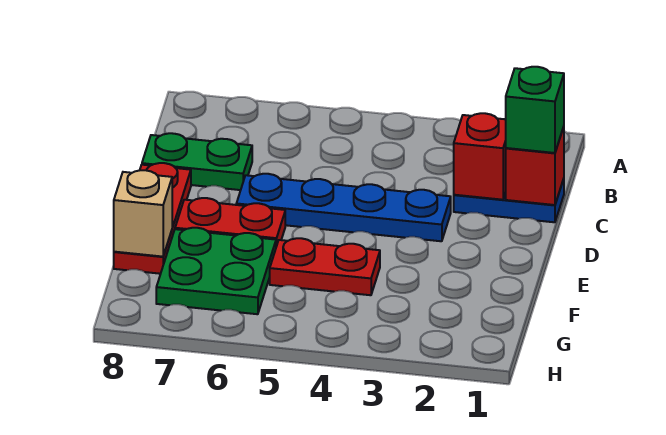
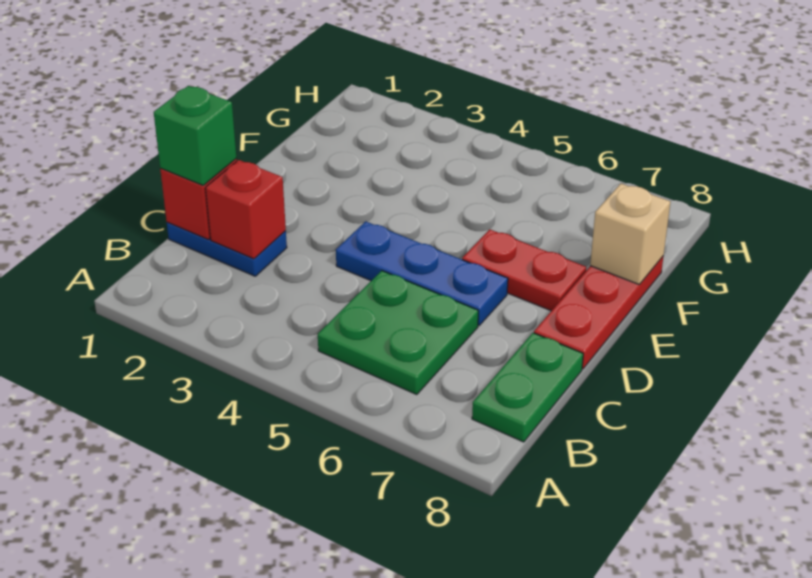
green 1x2 plate [142,133,252,190] -> green 1x2 plate turned to [472,333,583,442]
blue 1x4 plate [236,174,451,241] -> blue 1x3 plate [336,221,508,325]
red 1x2 plate [270,238,380,295] -> none
green 2x2 plate [156,228,276,314] -> green 2x2 plate moved to [318,271,478,394]

